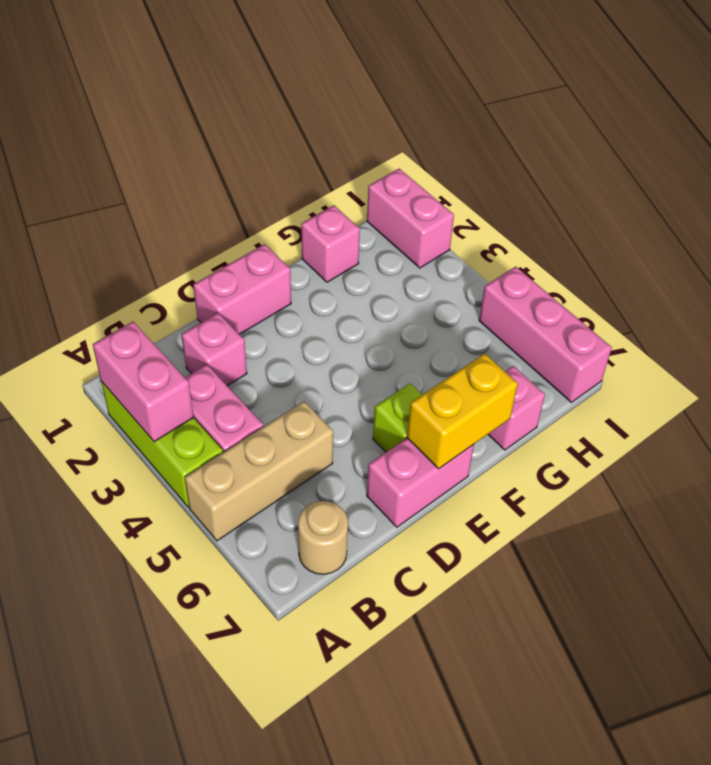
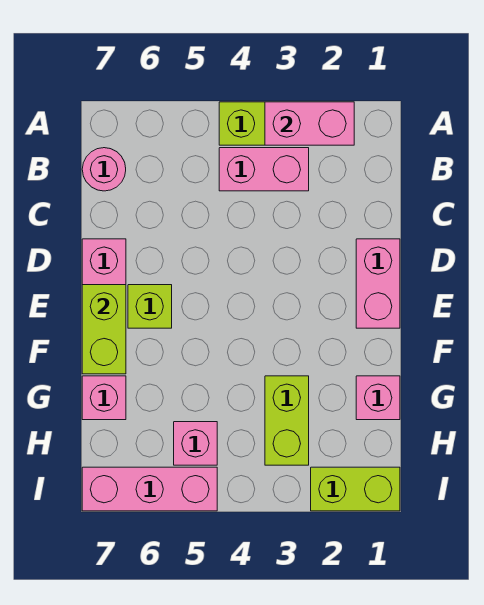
tan 1x3 brick [185,401,333,541] -> none
tan 1x1 round brick [298,501,348,574] -> pink 1x1 round brick [82,148,126,191]
pink 1x1 brick [182,313,247,386] -> pink 1x1 brick moved to [174,422,217,465]
yellow 1x2 brick [407,353,518,469] -> lime 1x2 brick [82,285,126,374]
none -> lime 1x2 brick [265,376,309,465]
pink 1x2 brick [367,169,454,268] -> lime 1x2 brick [311,467,400,511]

